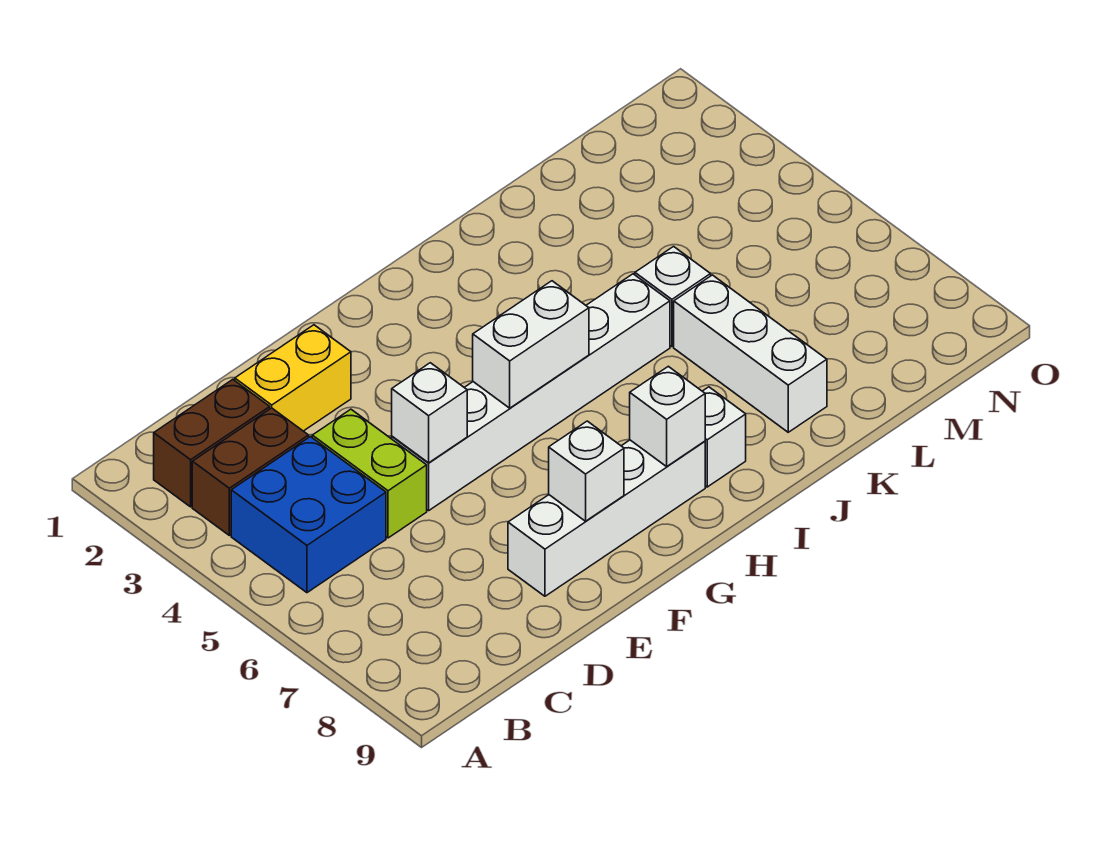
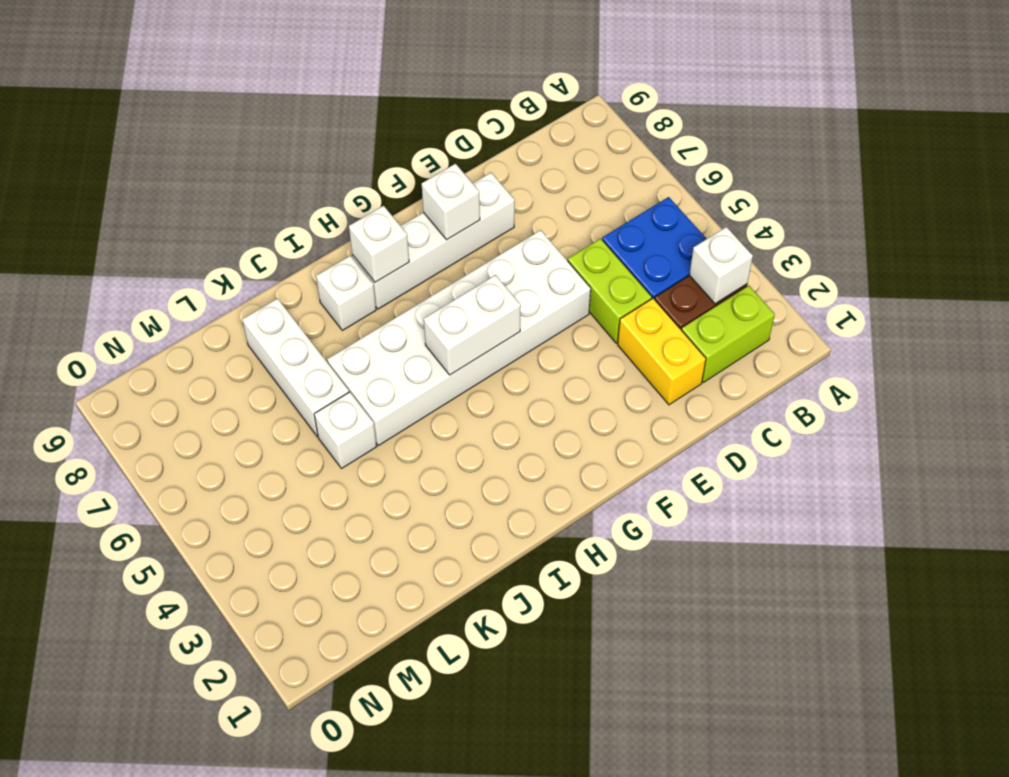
brown 1x2 brick [154,380,270,507] -> lime 1x2 brick [681,285,775,382]
yellow 1x2 brick [235,325,351,431] -> yellow 1x2 brick turned to [618,298,706,405]
white 1x6 brick [392,274,670,511] -> white 2x6 brick [327,230,591,446]
white 1x1 brick [392,363,467,463] -> white 1x1 brick moved to [689,227,753,304]

